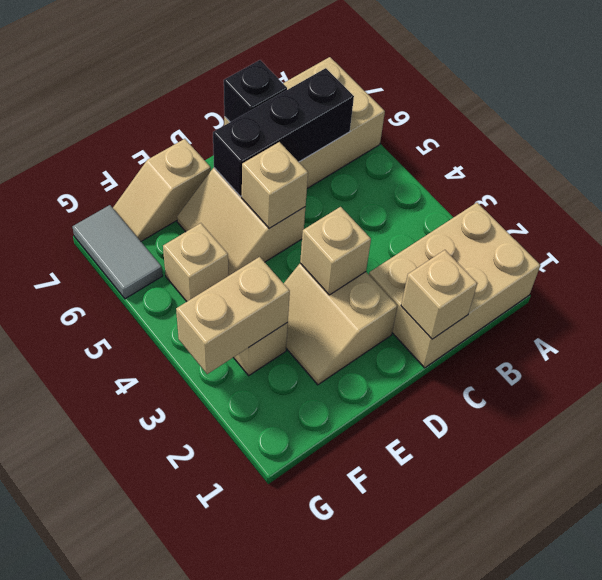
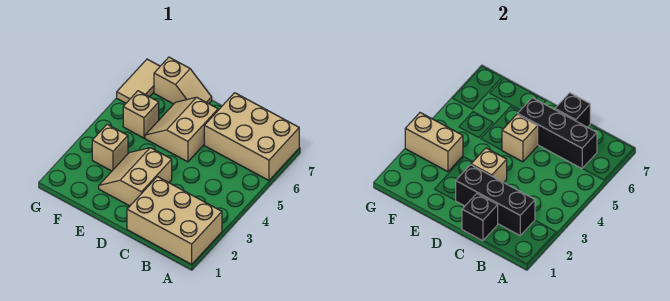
none -> black 1x3 brick [455,165,535,235]
tan 1x1 brick [401,250,477,339] -> black 1x1 brick [462,194,498,241]
tan 1x2 slope [113,139,211,241] -> tan 1x2 slope turned to [154,57,212,104]
grey 1x2 tile [72,205,162,299] -> tan 1x2 tile [117,59,160,103]

